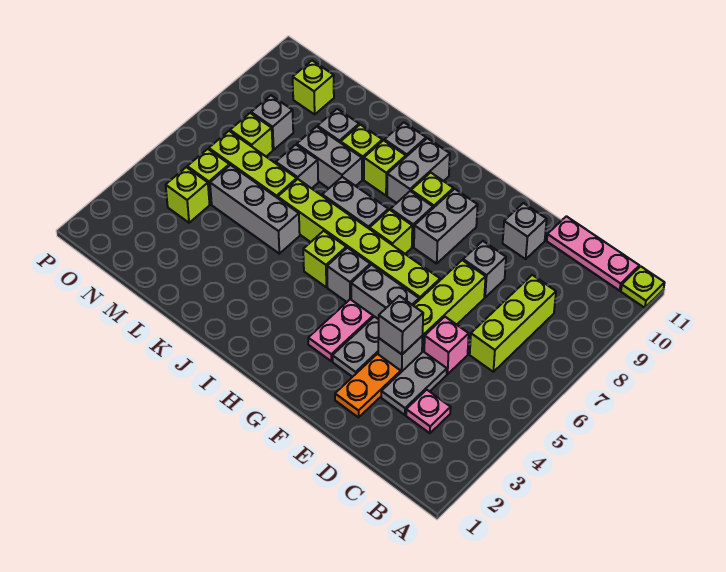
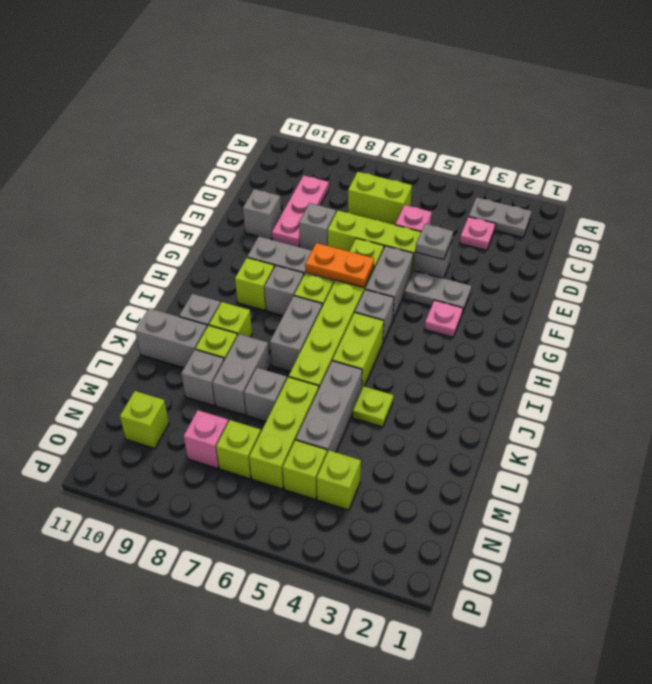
lime 1x1 plate [621,266,664,308] -> lime 1x1 plate moved to [353,386,393,427]
pink 1x3 plate [547,216,639,291] -> pink 1x3 plate moved to [272,175,329,247]
lime 1x3 brick [470,275,556,372] -> lime 1x2 brick [348,172,412,225]
grey 1x2 plate [381,352,447,415] -> grey 1x2 plate moved to [469,197,531,237]
orange 1x2 plate [335,354,401,417] -> orange 1x2 plate moved to [305,243,374,288]
grey 1x1 brick [379,296,423,354] -> grey 1x1 plate [415,224,453,260]
pink 1x2 plate [308,299,373,361] -> pink 1x1 plate [425,300,463,337]
lime 1x1 brick [303,231,346,287] -> lime 1x2 brick [332,312,384,388]
grey 1x2 brick [387,138,450,203] -> grey 1x2 brick moved to [135,308,207,368]
grey 1x1 brick [251,95,293,150] -> pink 1x1 brick [184,410,228,469]

